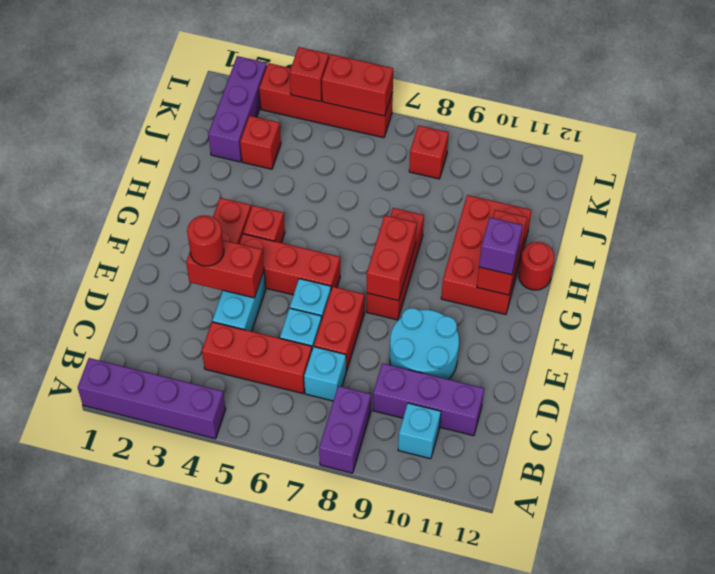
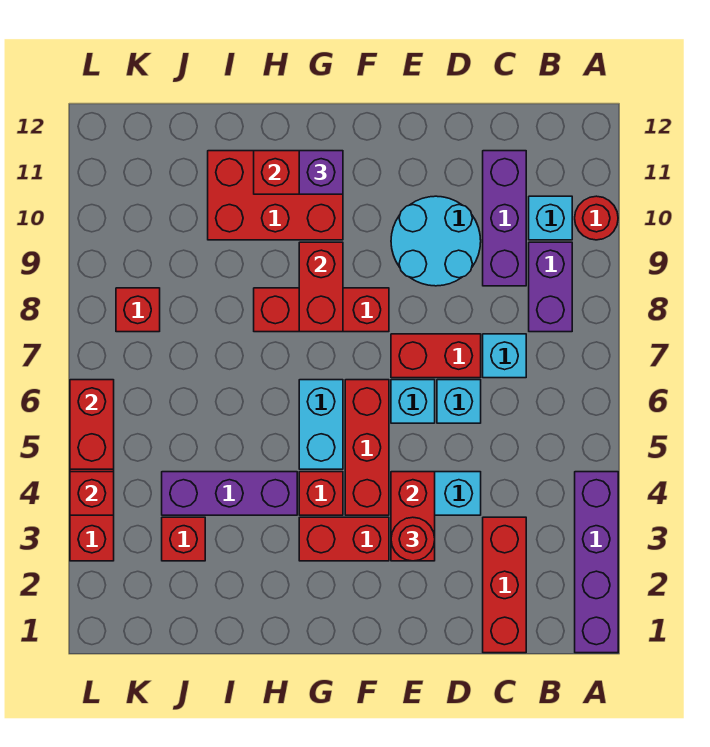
purple 1x2 brick [319,386,371,473] -> purple 1x2 brick turned to [529,242,572,332]
red 1x3 brick [202,322,312,393] -> red 1x3 brick moved to [483,517,526,653]
red 1x2 brick [367,215,417,301] -> red 1x2 brick turned to [299,242,343,332]
none -> cyan 1x2 brick [299,380,343,469]
red 1x1 round brick [519,242,555,290] -> red 1x1 round brick moved to [575,196,618,240]
purple 1x3 brick [208,56,267,162] -> purple 1x3 brick moved to [162,472,297,515]

